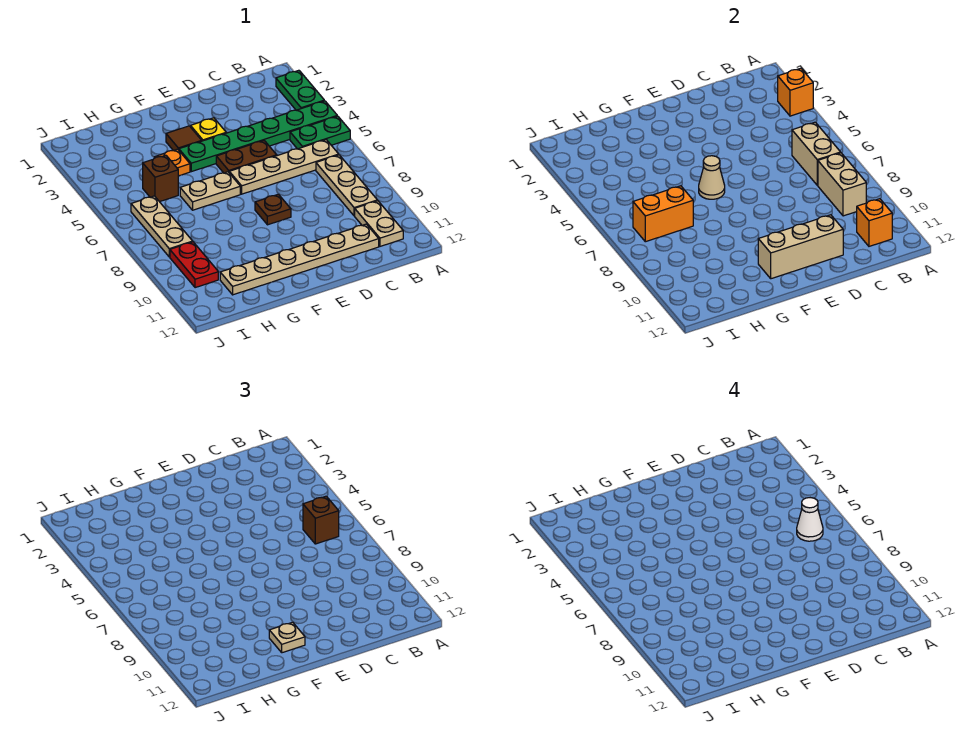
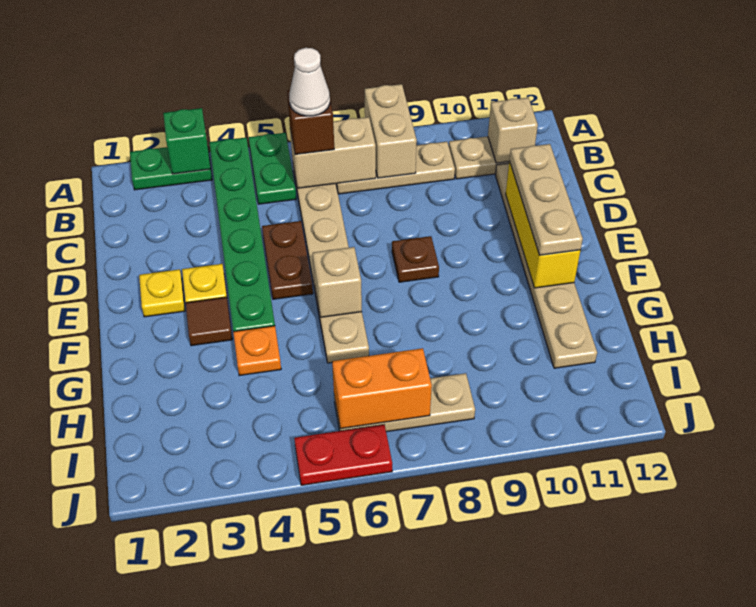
orange 1x1 brick [778,68,813,116] -> green 1x1 brick [163,108,211,174]
tan 1x2 brick [818,153,866,216] -> tan 1x2 brick turned to [365,84,417,178]
orange 1x1 brick [857,199,892,246] -> tan 1x1 brick [488,98,538,163]
tan 1x3 brick [758,215,843,279] -> yellow 1x3 brick [506,161,581,288]
none -> yellow 1x1 plate [139,269,185,317]
tan 1x1 cone [699,156,725,199] -> tan 1x1 brick [313,247,362,317]
tan 1x1 plate [269,622,305,653] -> tan 1x3 plate [510,144,583,255]
brown 1x1 brick [143,155,178,202] -> none
orange 1x2 brick [633,186,693,242] -> orange 1x2 brick turned to [332,348,432,429]
red 1x2 plate [170,242,218,288] -> red 1x2 plate moved to [294,425,392,485]

